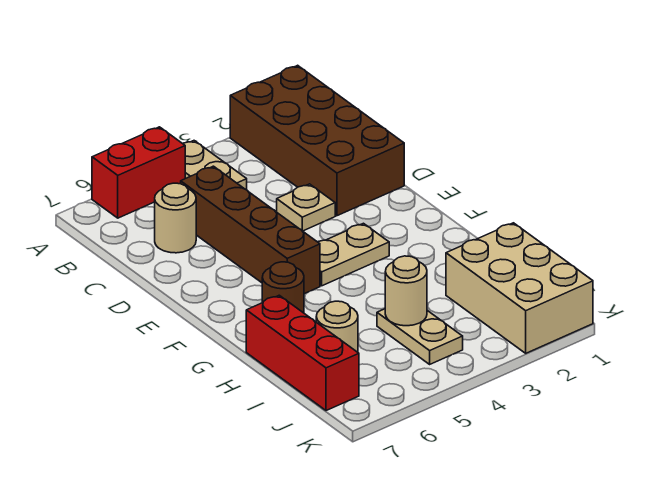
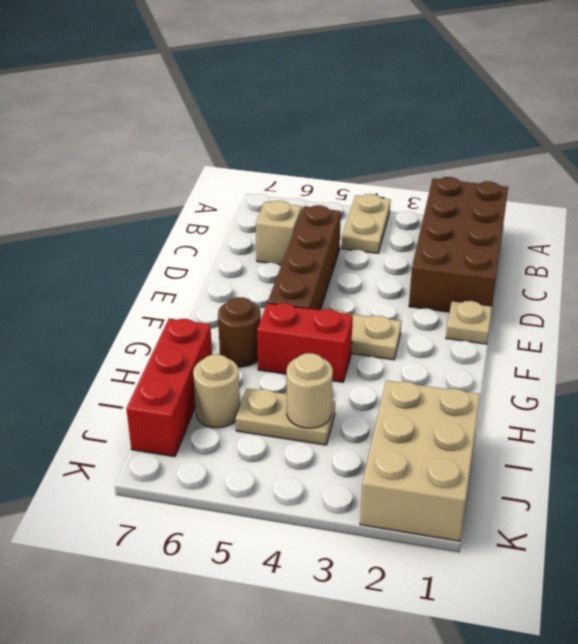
red 1x2 brick [92,127,185,218] -> red 1x2 brick moved to [257,303,353,382]
tan 1x1 round brick [155,183,196,253] -> tan 1x1 brick [256,201,302,265]
tan 1x1 plate [277,184,335,231] -> tan 1x1 plate moved to [446,301,492,344]
tan 1x2 plate [377,309,463,364] -> tan 1x2 plate turned to [236,388,335,445]

